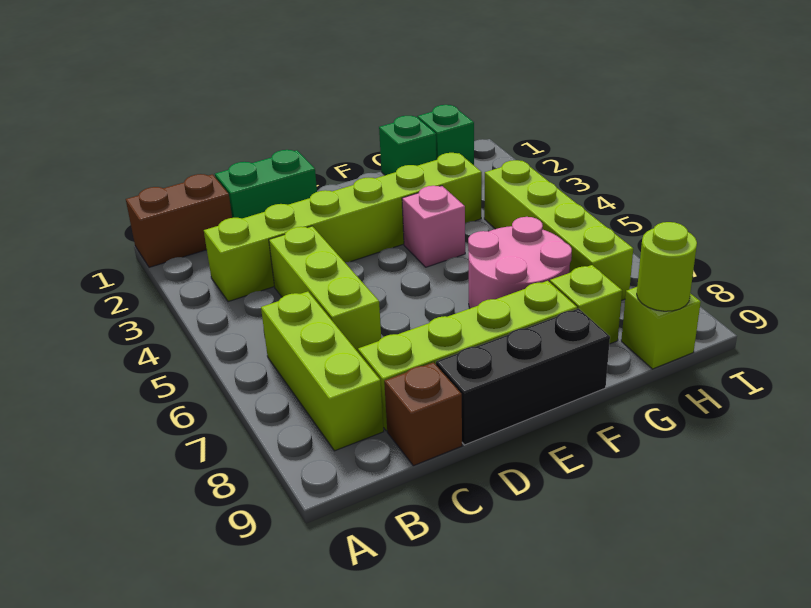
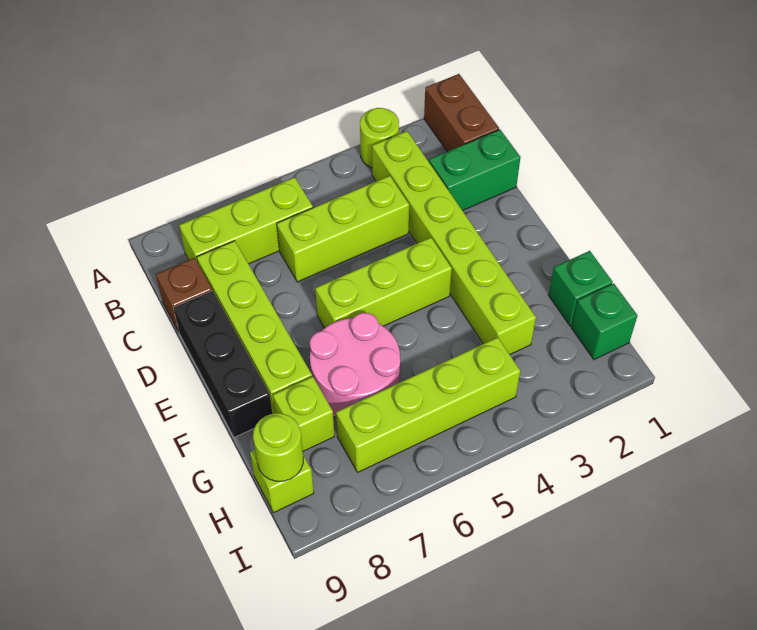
none -> lime 1x1 round brick [360,108,399,168]
green 1x2 brick [215,150,317,219] -> green 1x2 brick turned to [429,130,521,211]
none -> lime 1x3 brick [315,238,452,328]
pink 1x1 brick [402,186,465,267] -> none

